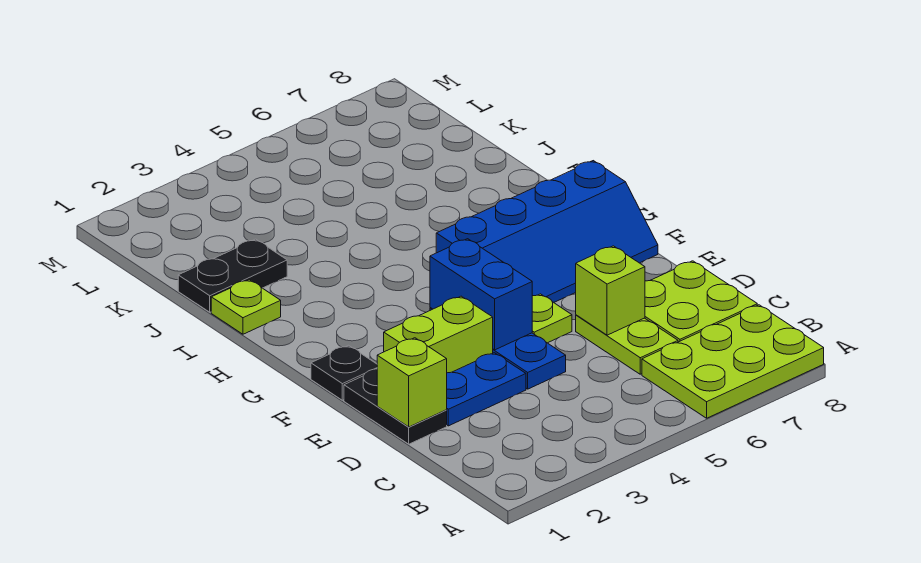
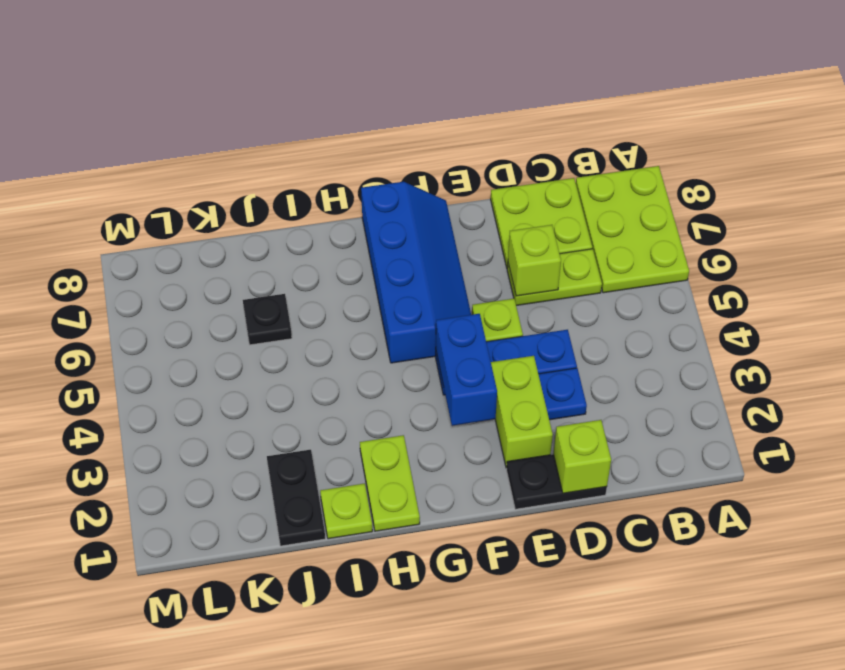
blue 1x2 plate [447,353,526,426] -> blue 1x1 plate [539,368,587,420]
blue 1x2 brick [430,239,532,350] -> blue 1x2 brick turned to [436,314,497,426]
black 1x1 plate [311,345,377,400] -> black 1x1 plate moved to [243,294,292,345]
none -> lime 1x2 plate [360,435,420,531]

